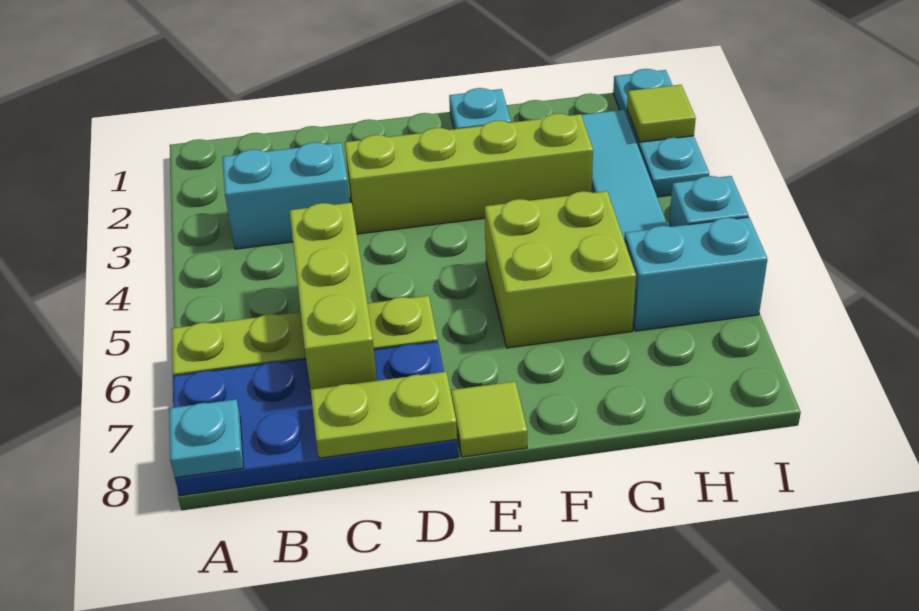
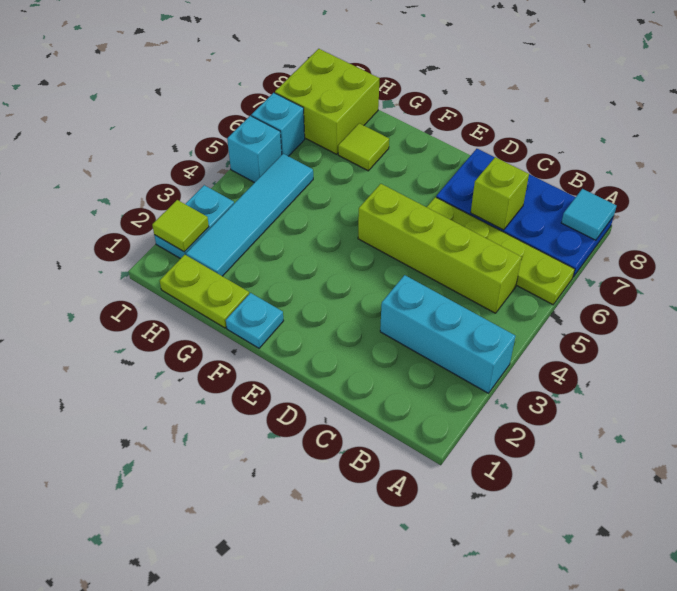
cyan 1x1 plate [169,399,244,478] -> cyan 1x1 tile [561,189,616,240]
cyan 1x2 brick [222,142,350,249] -> cyan 1x3 brick [380,275,515,393]
lime 1x3 brick [290,203,377,389] -> lime 1x1 brick [471,157,529,230]
lime 1x2 plate [311,372,457,458] -> lime 1x2 plate moved to [160,255,249,328]
lime 1x4 brick [345,114,593,234] -> lime 1x4 brick moved to [358,184,522,313]
lime 1x1 tile [451,381,527,457] -> lime 1x1 tile moved to [338,123,389,171]
lime 2x2 brick [485,191,636,348] -> lime 2x2 brick moved to [275,49,379,154]
cyan 1x2 brick [624,217,767,331] -> cyan 1x1 brick [252,93,305,156]
cyan 1x3 plate [613,69,709,197] -> cyan 1x2 plate [154,185,234,259]

